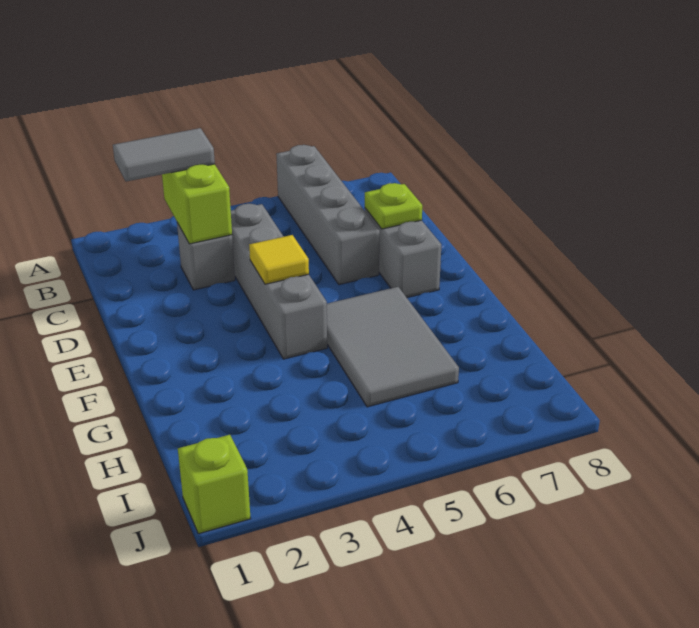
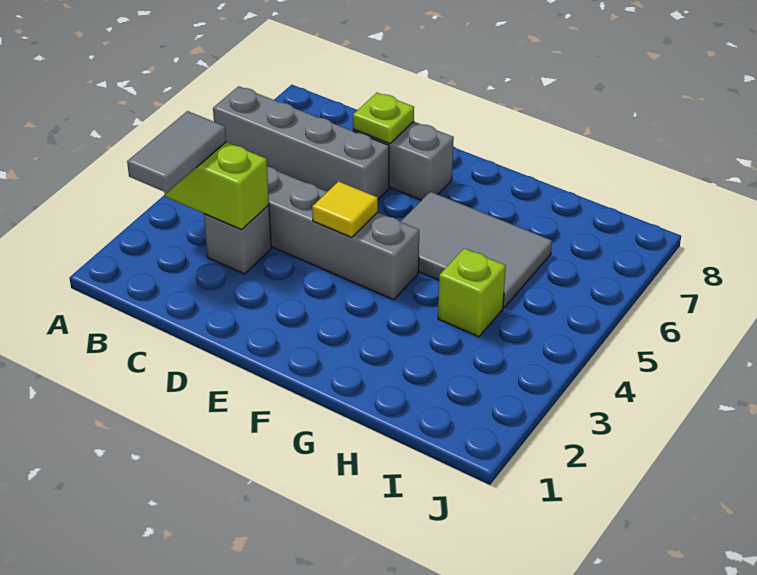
lime 1x1 brick [178,435,251,534] -> lime 1x1 brick moved to [438,248,506,337]

